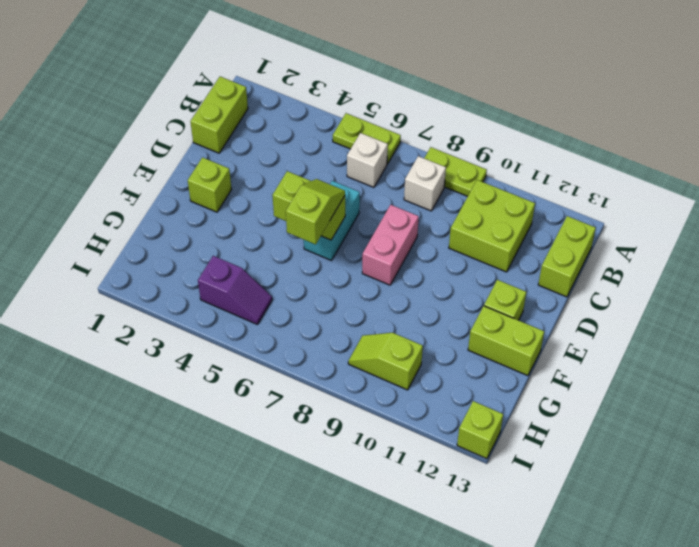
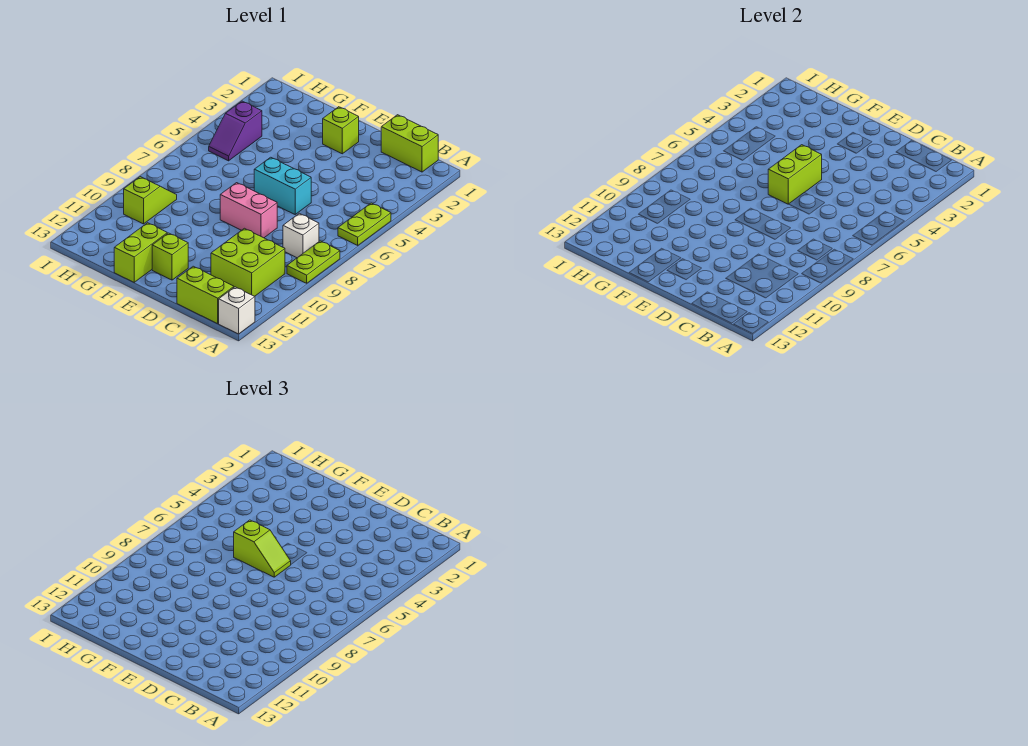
white 1x1 brick [347,133,388,187] -> white 1x1 brick moved to [219,287,255,334]
lime 1x1 brick [457,401,503,459] -> none

